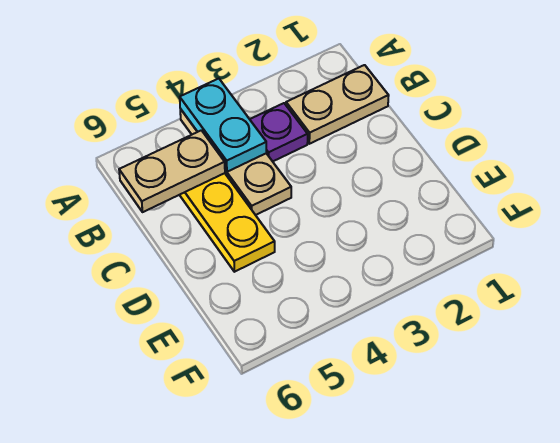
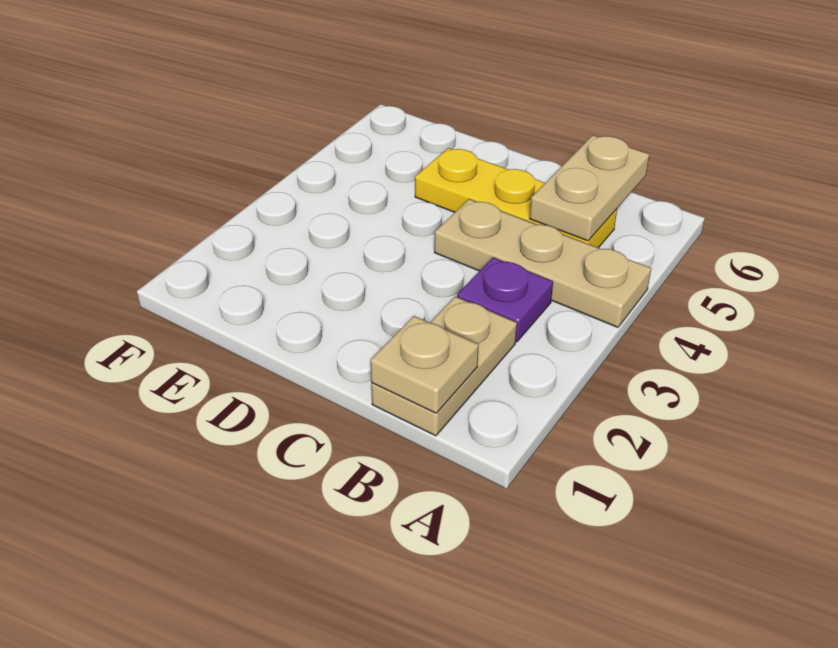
cyan 1x2 plate [180,79,267,172] -> none
none -> tan 1x1 plate [370,316,479,413]

